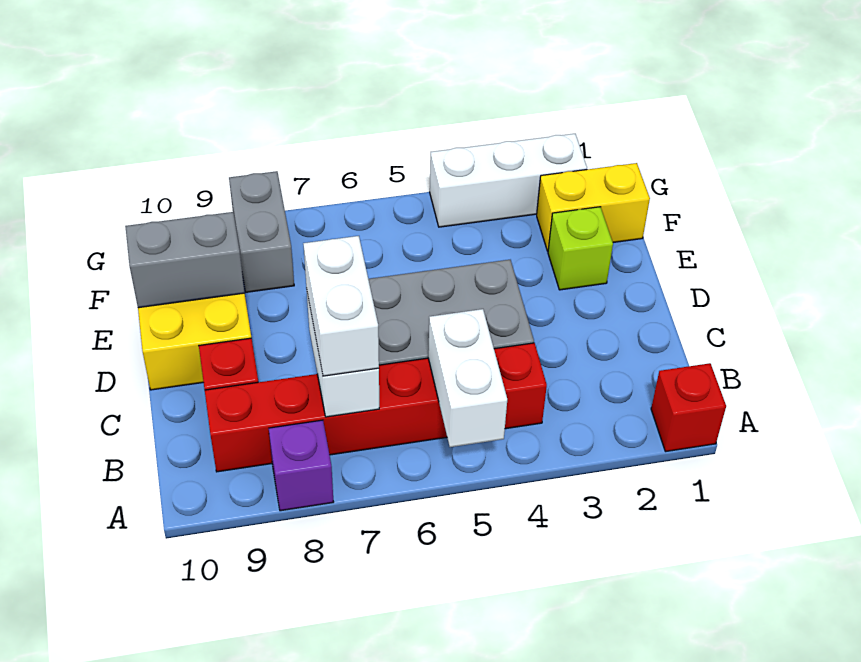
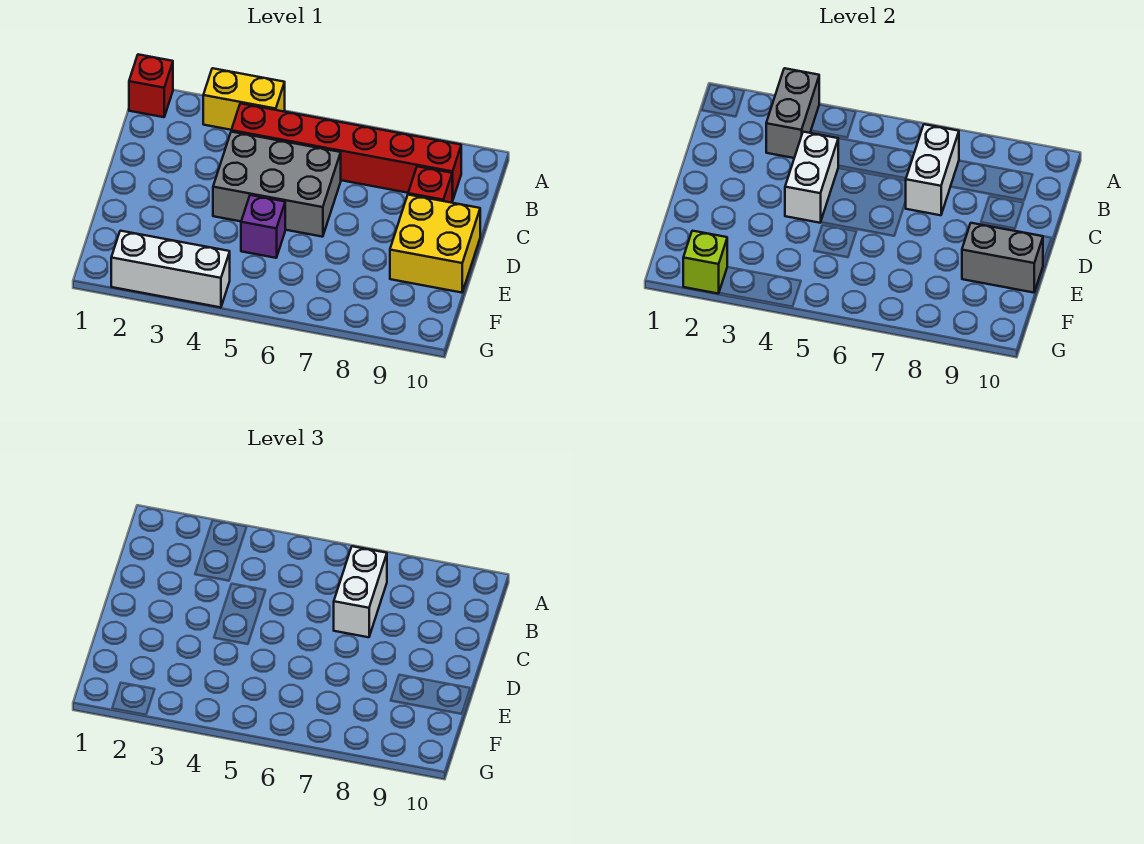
white 1x2 brick [428,309,507,447] -> white 1x2 brick moved to [785,132,838,223]
purple 1x1 brick [269,420,333,511] -> purple 1x1 brick moved to [241,195,285,258]
lime 1x1 brick [548,207,613,290] -> lime 1x1 brick moved to [683,231,727,294]
yellow 1x2 brick [537,163,650,251] -> yellow 1x2 brick moved to [203,68,285,130]
grey 1x2 brick [229,171,294,292] -> grey 1x2 brick moved to [766,68,819,158]

